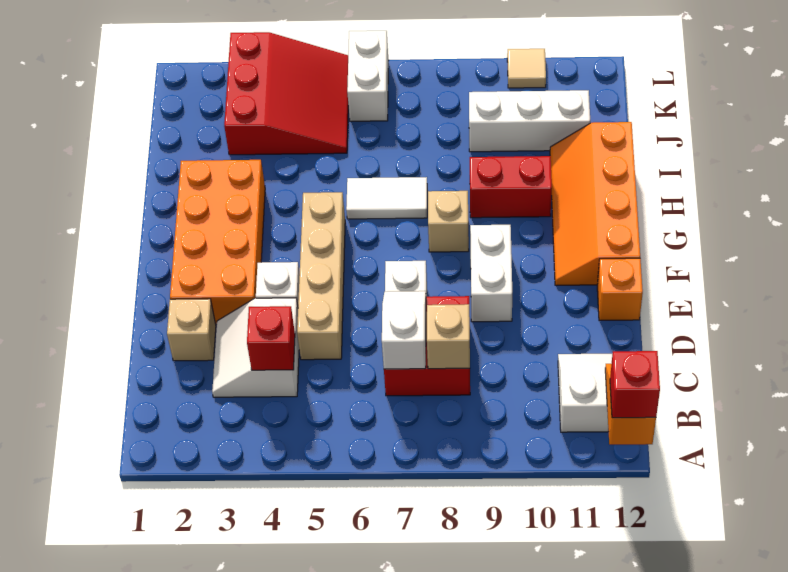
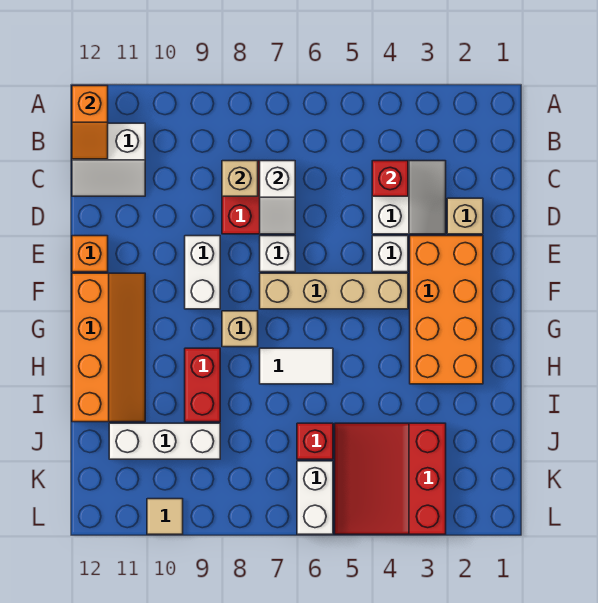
red 1x1 brick [610,351,660,418] -> red 1x1 brick moved to [297,423,333,459]
tan 1x4 brick [297,192,345,360] -> tan 1x4 brick turned to [260,273,408,309]
red 1x2 brick [470,156,552,218] -> red 1x2 brick turned to [185,348,220,422]

